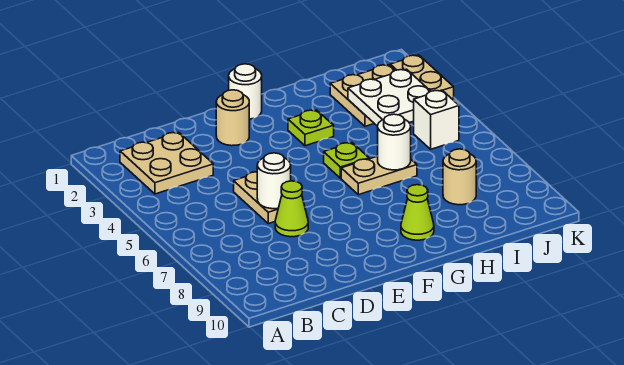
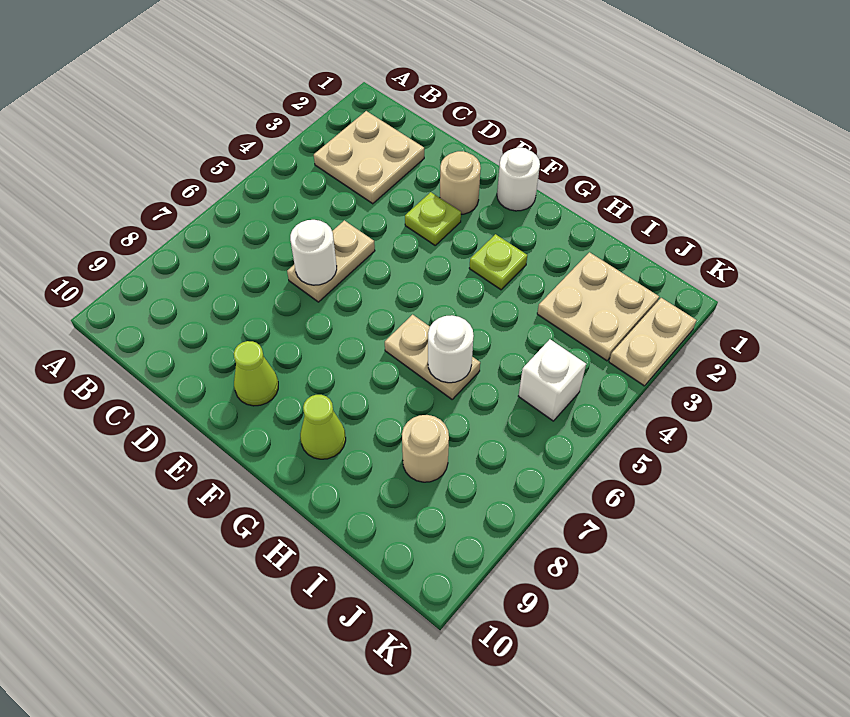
lime 1x1 cone [275,181,308,237] -> lime 1x1 cone moved to [234,341,278,406]
lime 1x1 plate [324,143,369,178] -> lime 1x1 plate moved to [405,192,461,245]
white 2x2 plate [348,69,431,126] -> none

